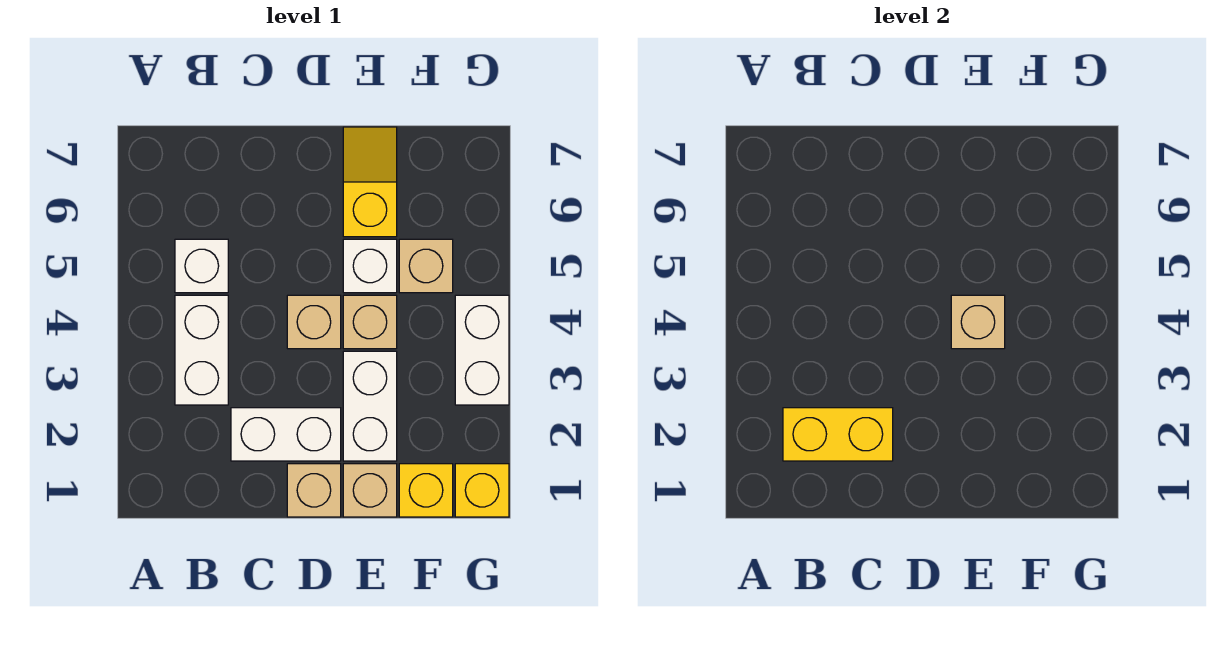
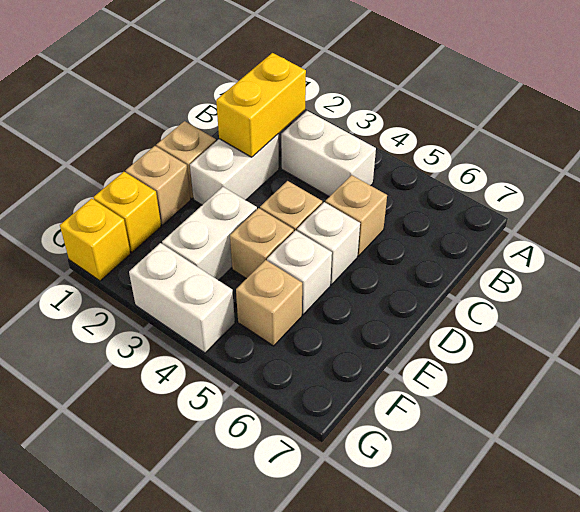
white 1x1 brick [175,239,228,293] -> white 1x1 brick moved to [297,202,360,285]
white 1x2 brick [343,351,397,461] -> white 1x2 brick turned to [162,187,257,280]
tan 1x1 brick [951,295,1005,349] -> tan 1x1 brick moved to [325,175,387,256]
yellow 1x2 slope [343,127,397,237] -> none

